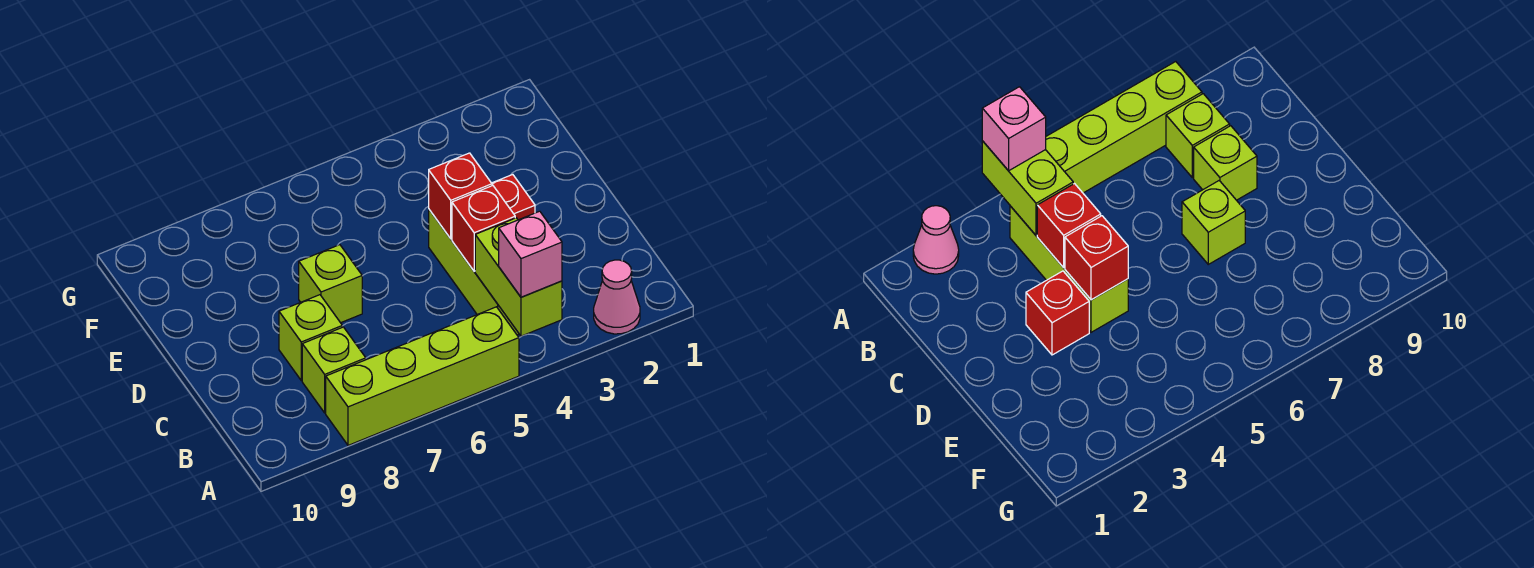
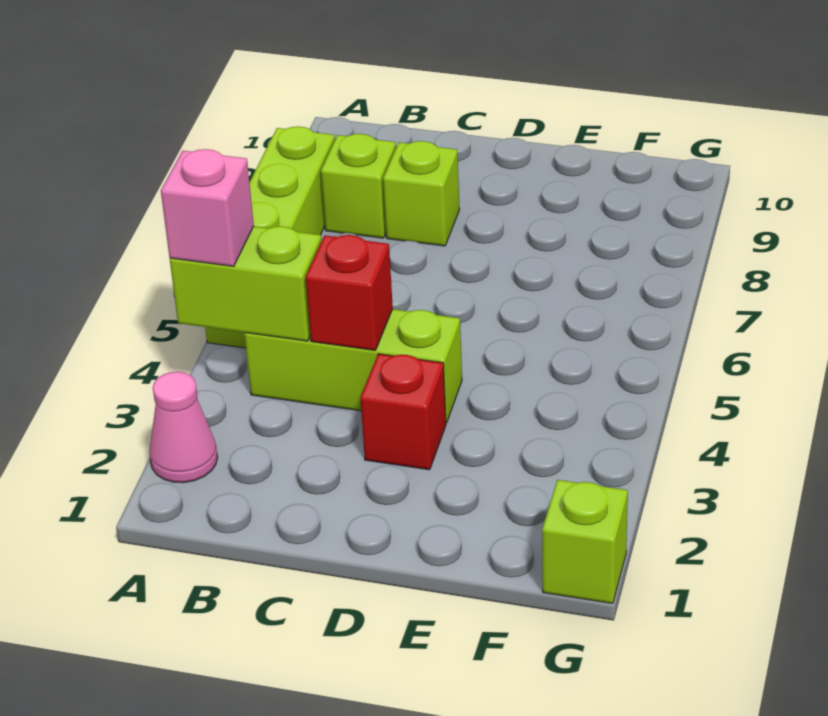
red 1x1 brick [429,153,492,239] -> none
lime 1x1 brick [299,245,362,323] -> lime 1x1 brick moved to [542,480,628,604]

